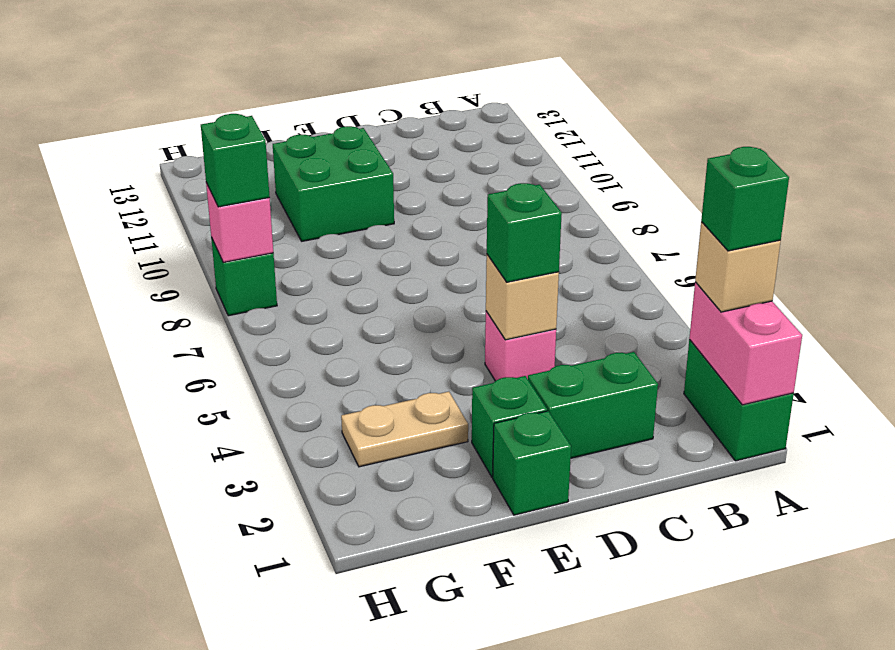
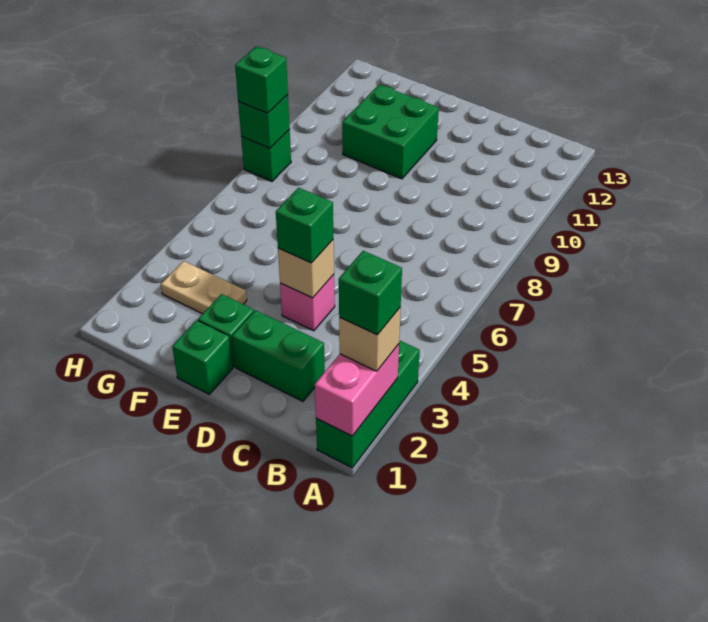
green 1x2 brick [684,340,794,461] -> green 1x3 brick [316,340,420,468]
pink 1x1 brick [206,183,273,262] -> green 1x1 brick [238,95,290,148]

